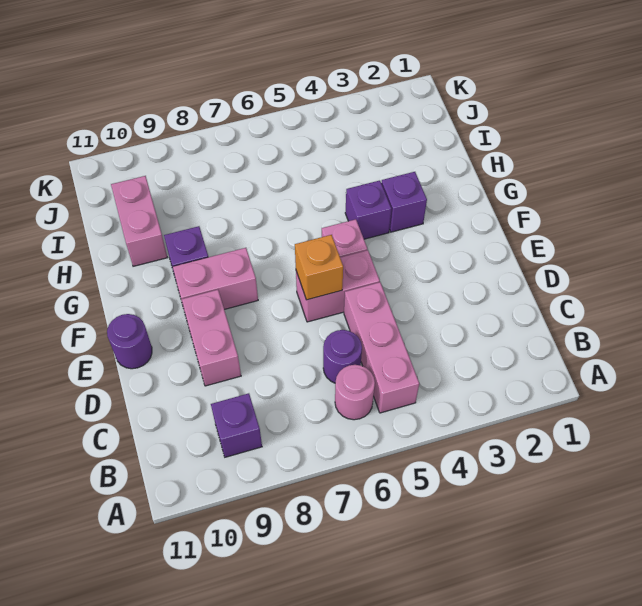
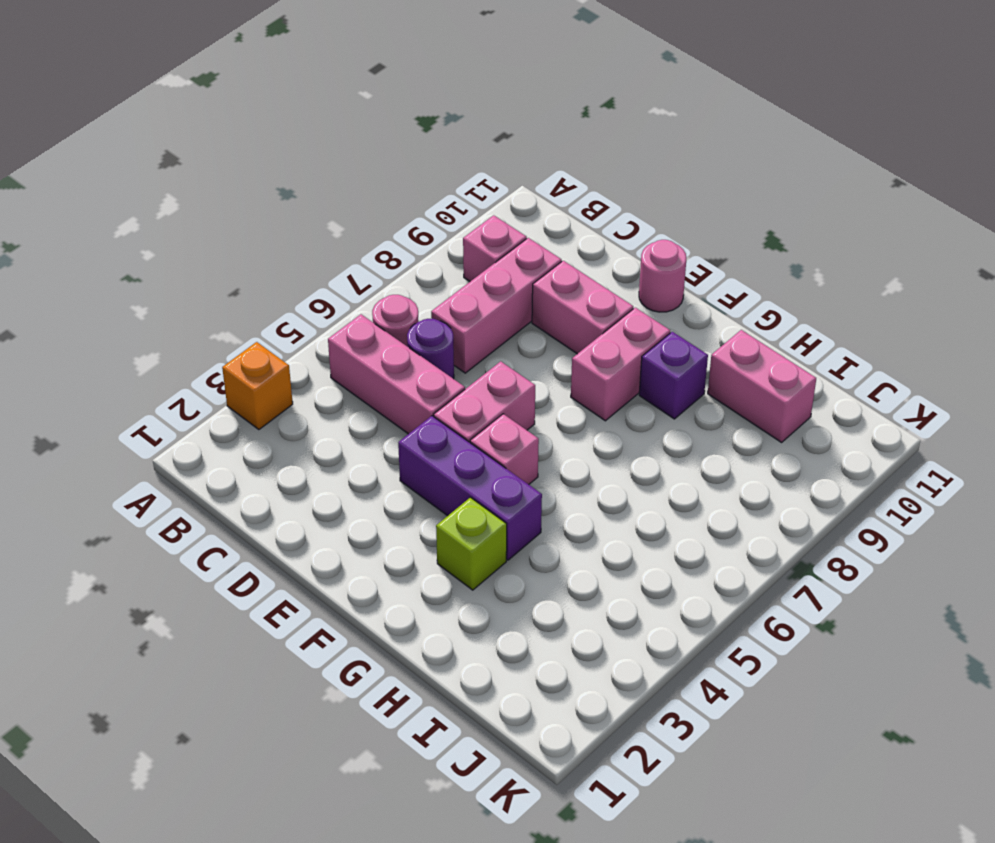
purple 1x1 brick [211,393,262,457] -> pink 1x1 brick [463,215,527,281]
none -> pink 1x3 brick [431,238,562,373]
orange 1x1 brick [295,235,343,300] -> orange 1x1 brick moved to [222,342,293,430]
purple 1x1 round brick [107,314,152,369] -> pink 1x1 round brick [639,240,686,312]
purple 1x1 brick [381,172,427,232] -> lime 1x1 brick [436,497,507,590]
purple 1x1 brick [345,181,391,239] -> purple 1x3 brick [398,416,542,560]

